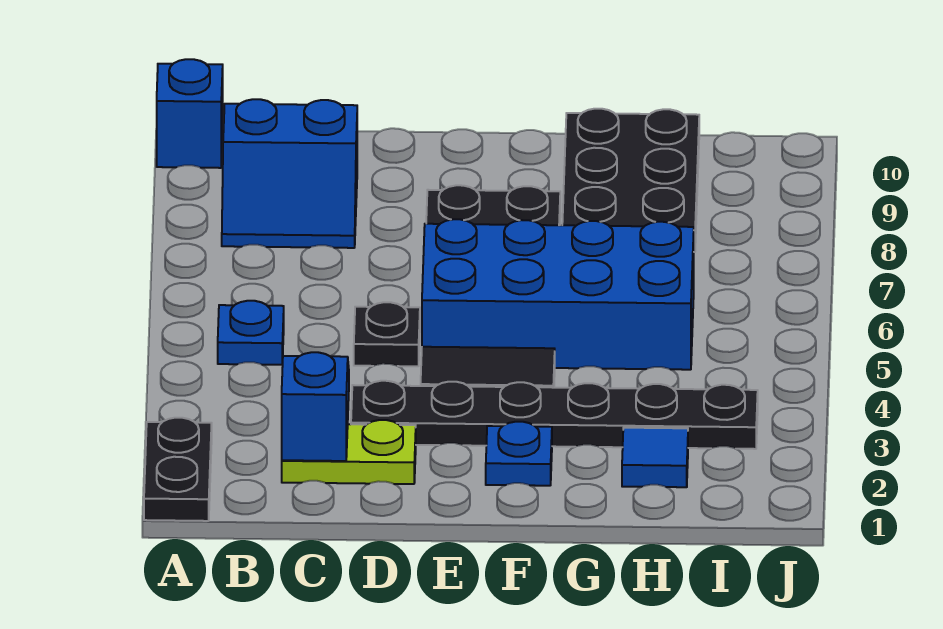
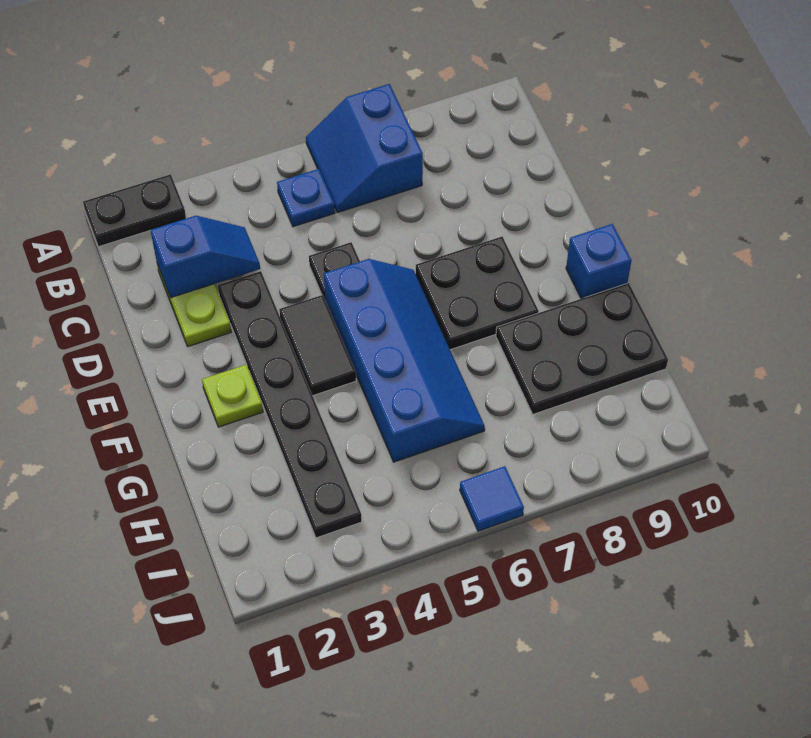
blue 1x1 brick [157,59,223,168] -> blue 1x1 brick moved to [566,224,631,299]
blue 2x2 slope [222,99,357,248] -> blue 2x2 slope moved to [306,84,423,213]
blue 2x4 brick [422,219,694,370] -> blue 2x4 slope [324,259,485,462]
blue 1x1 plate [486,422,552,486] -> lime 1x1 plate [202,365,263,427]
blue 1x1 tile [622,428,688,487] -> blue 1x1 tile moved to [460,466,524,531]

